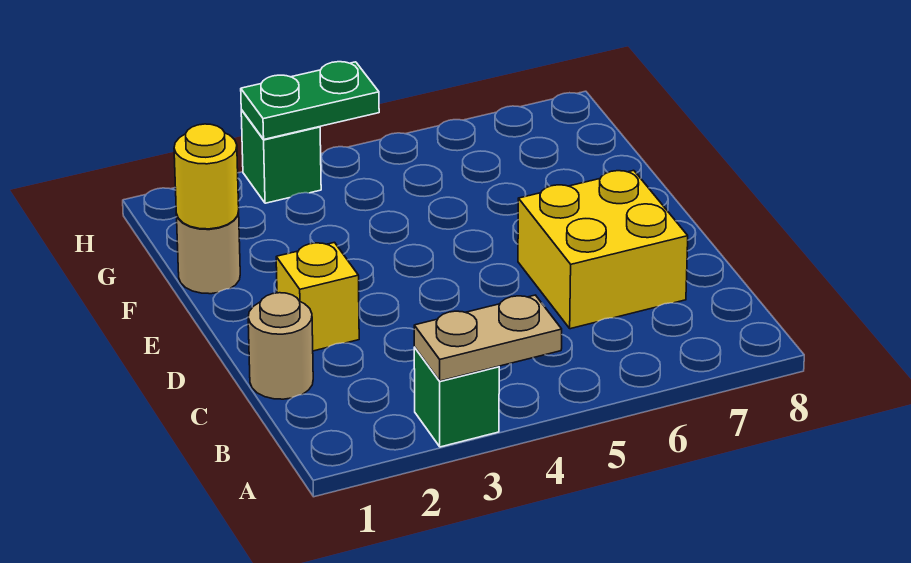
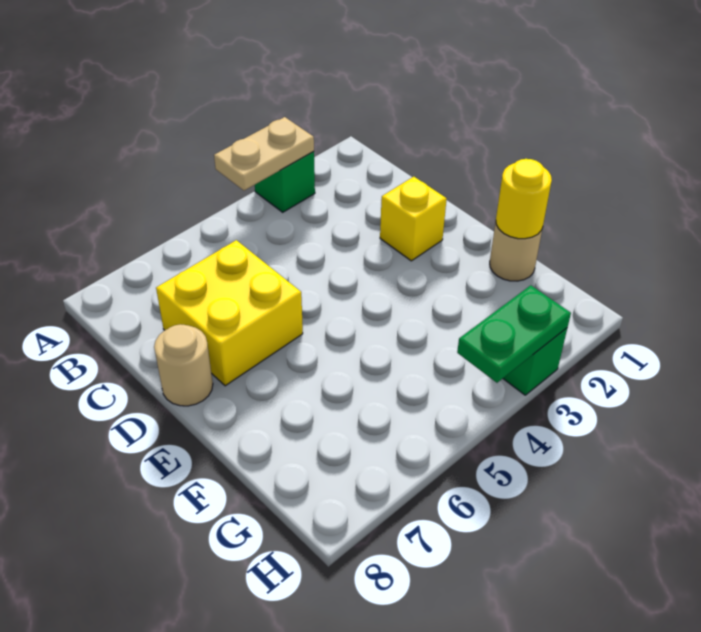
tan 1x1 round brick [248,293,313,399] -> tan 1x1 round brick moved to [154,324,213,406]

